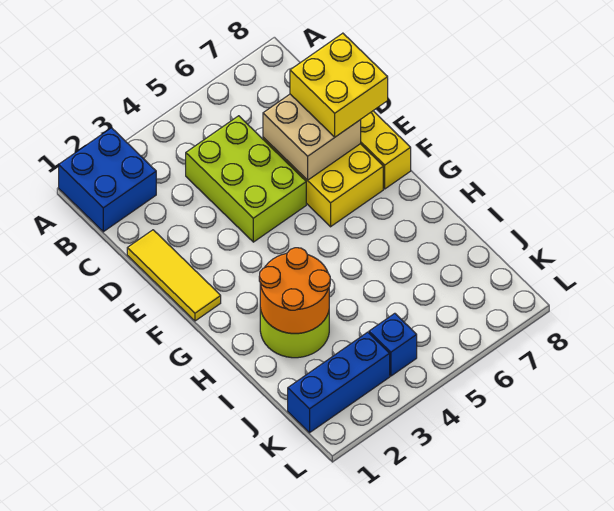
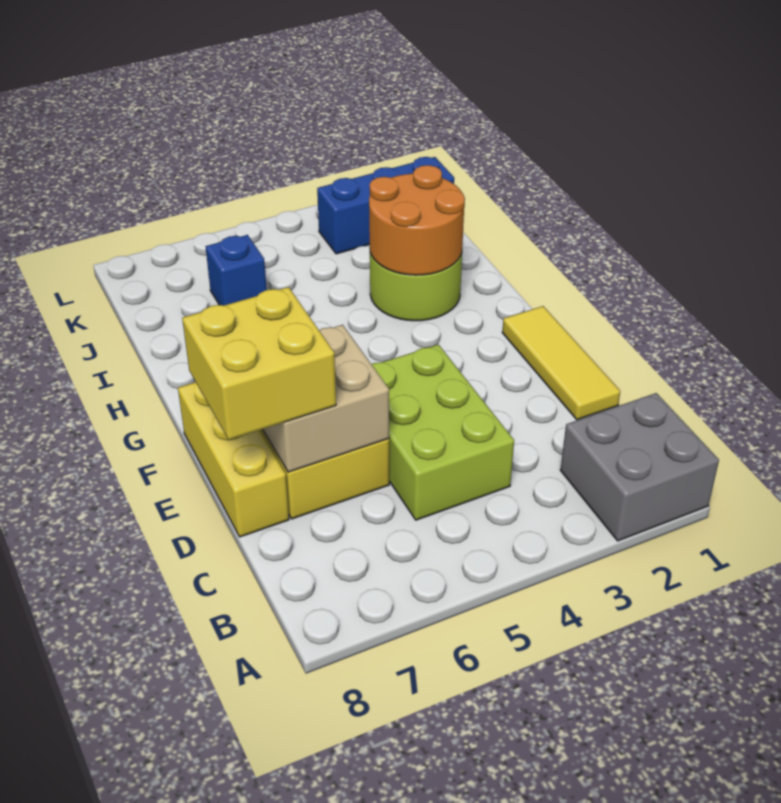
blue 2x2 brick [59,128,156,232] -> grey 2x2 brick [561,393,719,541]
blue 1x1 brick [369,313,417,376] -> blue 1x1 brick moved to [206,235,267,306]

